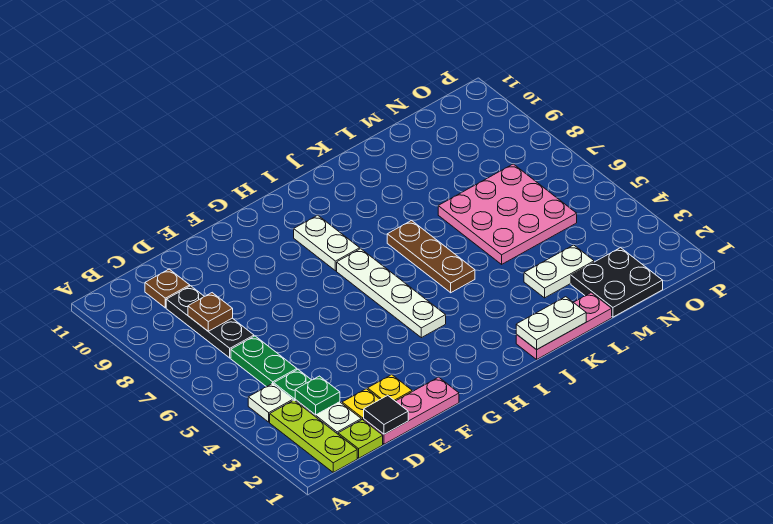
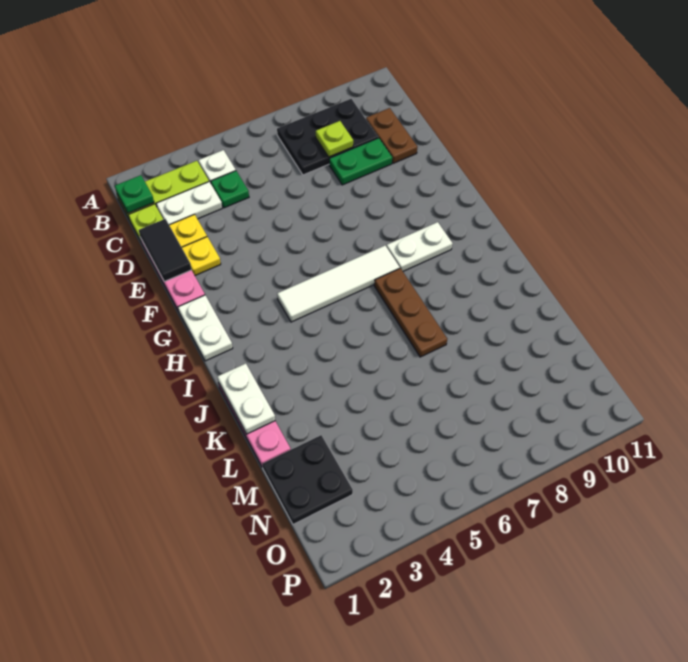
green 1x1 plate [295,376,340,415] -> green 1x1 plate moved to [115,175,154,213]
green 1x2 plate [231,336,297,387] -> green 1x2 plate moved to [329,138,392,185]
black 1x3 plate [166,286,254,358] -> black 2x3 plate [277,99,378,175]
brown 1x1 plate [188,293,233,331] -> lime 1x1 plate [316,121,353,157]
brown 1x1 plate [145,269,190,308] -> brown 1x2 plate [366,108,417,163]
black 1x1 tile [364,395,408,434] -> black 1x2 tile [139,219,192,282]
white 1x4 plate [337,249,446,338] -> white 1x4 tile [277,246,400,322]
brown 1x3 plate [387,220,475,293] -> brown 1x3 plate turned to [374,268,447,357]
white 1x2 plate [524,245,594,298] -> white 1x2 plate moved to [178,295,233,361]
pink 3x3 plate [438,164,577,264] -> none

